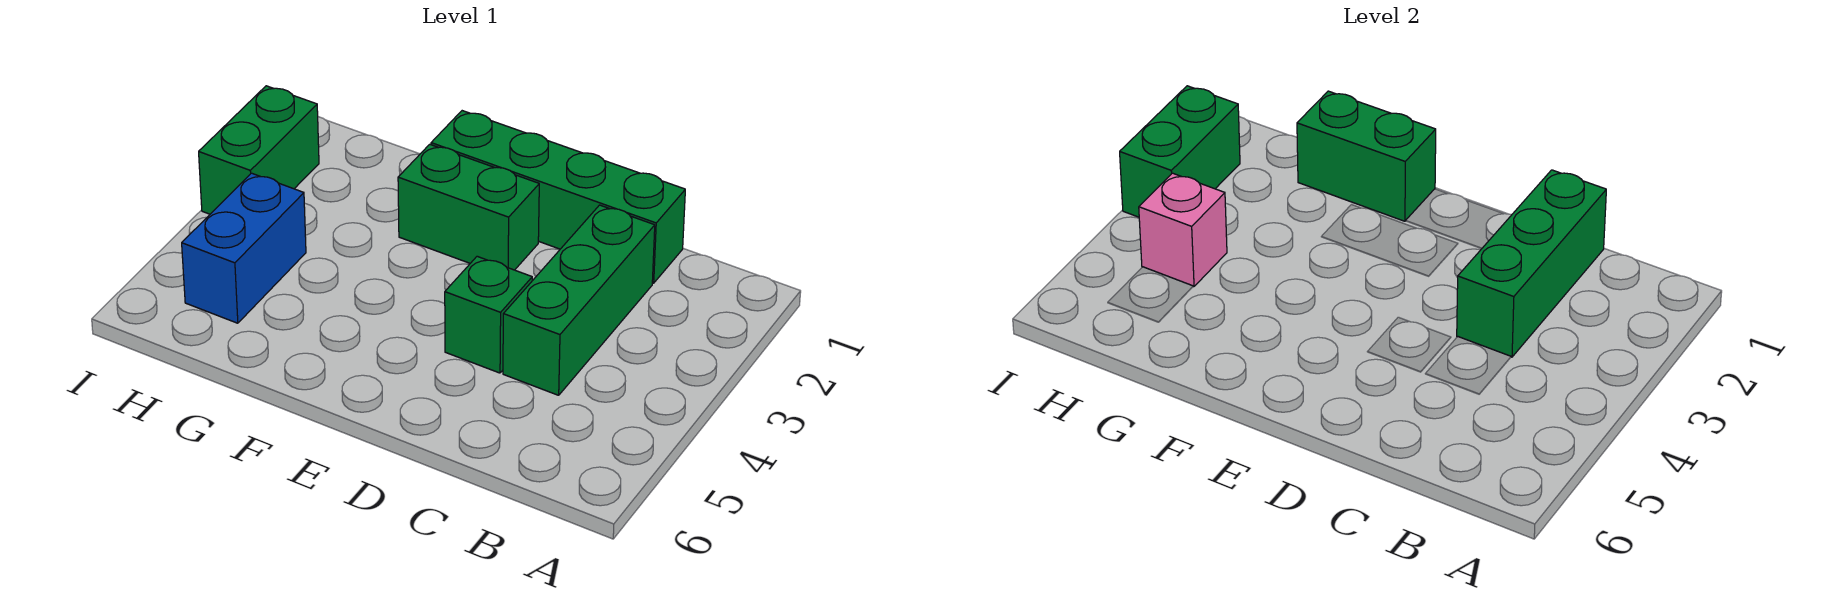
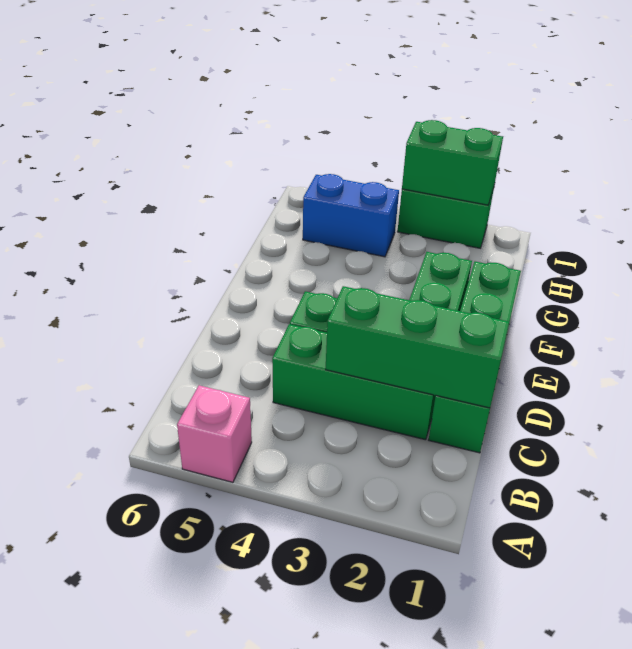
green 1x2 brick [1297,91,1436,221] -> none
pink 1x1 brick [1139,173,1227,287] -> pink 1x1 brick moved to [177,385,252,482]

